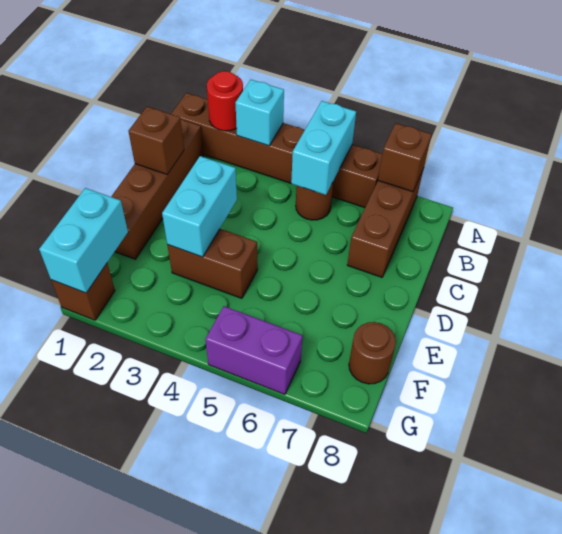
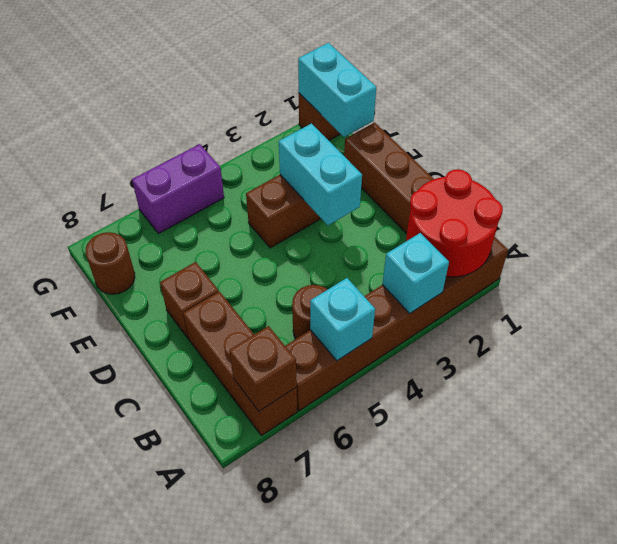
red 1x1 round brick [207,71,243,131] -> red 2x2 round brick [406,169,503,277]
cyan 1x2 brick [291,101,356,195] -> cyan 1x1 brick [310,278,375,361]
brown 1x1 brick [128,107,184,174] -> brown 1x1 brick moved to [160,262,219,338]

